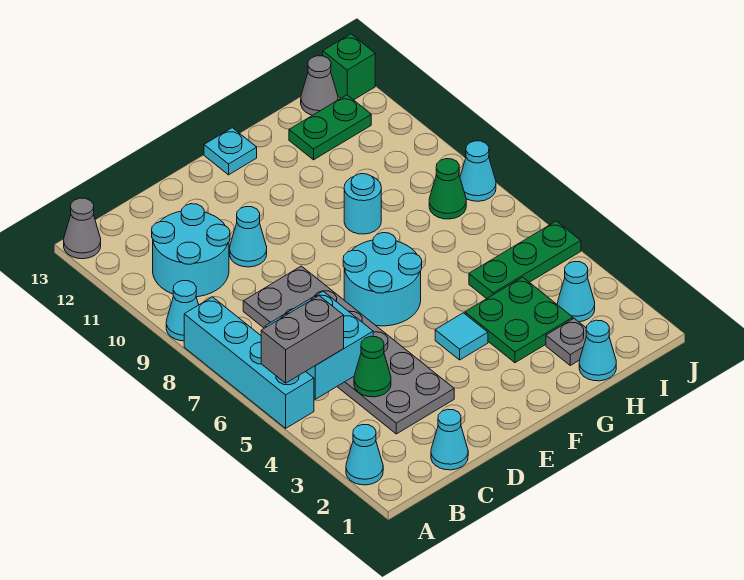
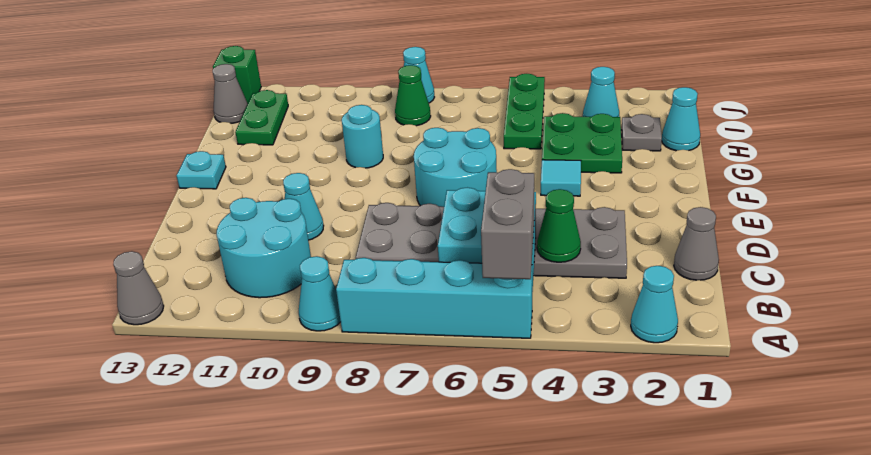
cyan 1x1 cone [431,409,468,470] -> grey 1x1 cone [674,207,719,280]

